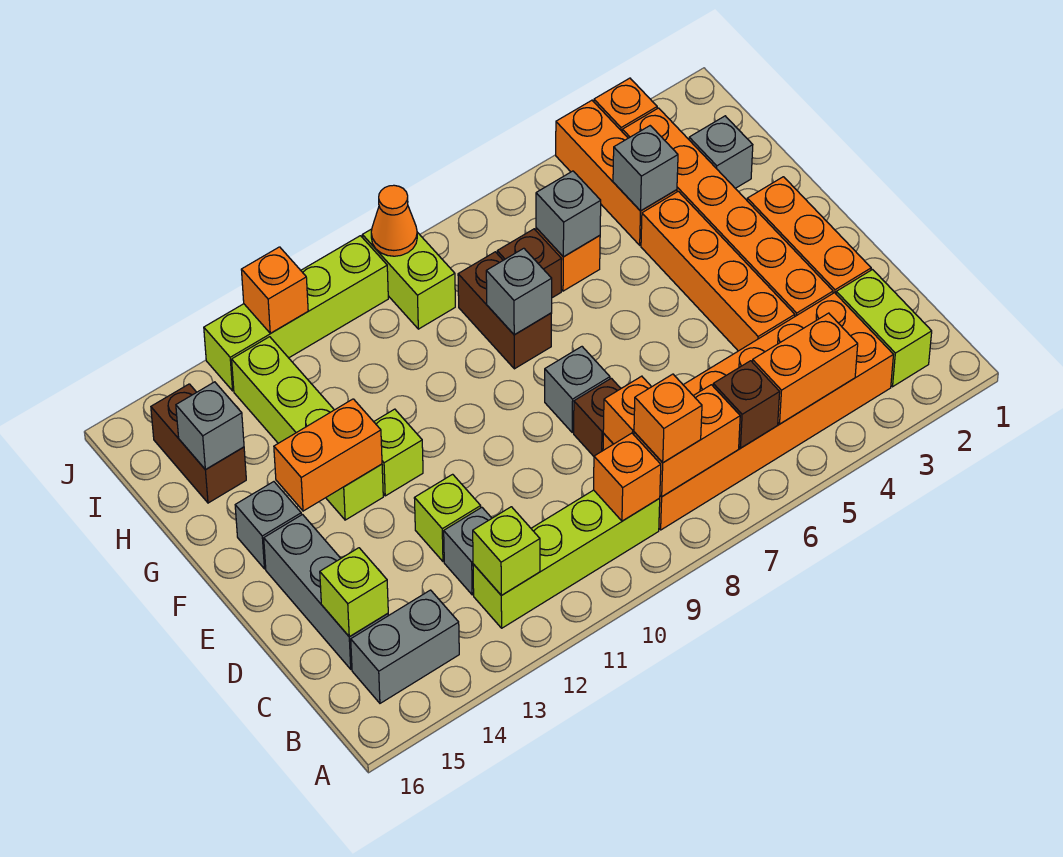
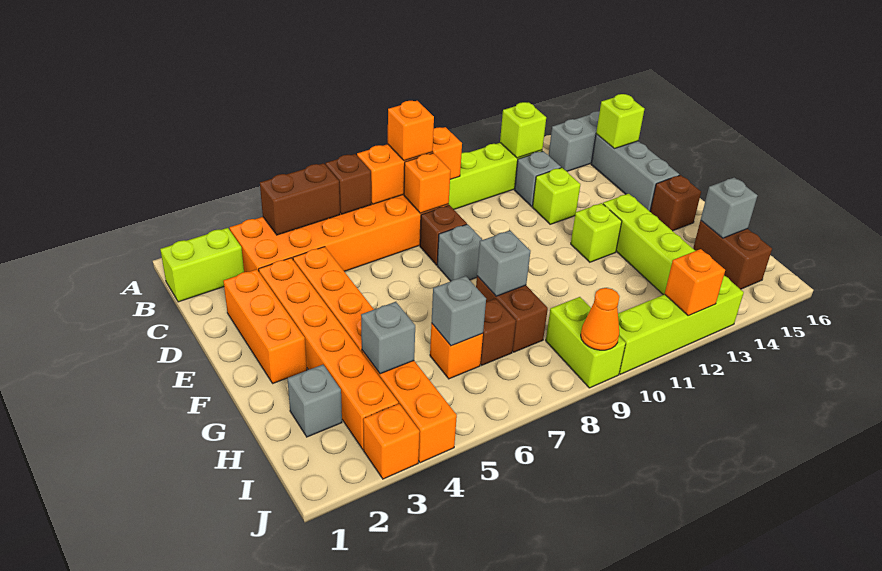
lime 1x2 brick [836,270,932,387] -> lime 1x2 brick turned to [160,228,244,302]
orange 1x2 brick [752,313,858,424] -> brown 1x2 brick [260,163,340,235]
orange 1x2 brick [274,399,382,511] -> none
grey 1x1 brick [235,482,301,569] -> brown 1x1 brick [650,175,701,231]

